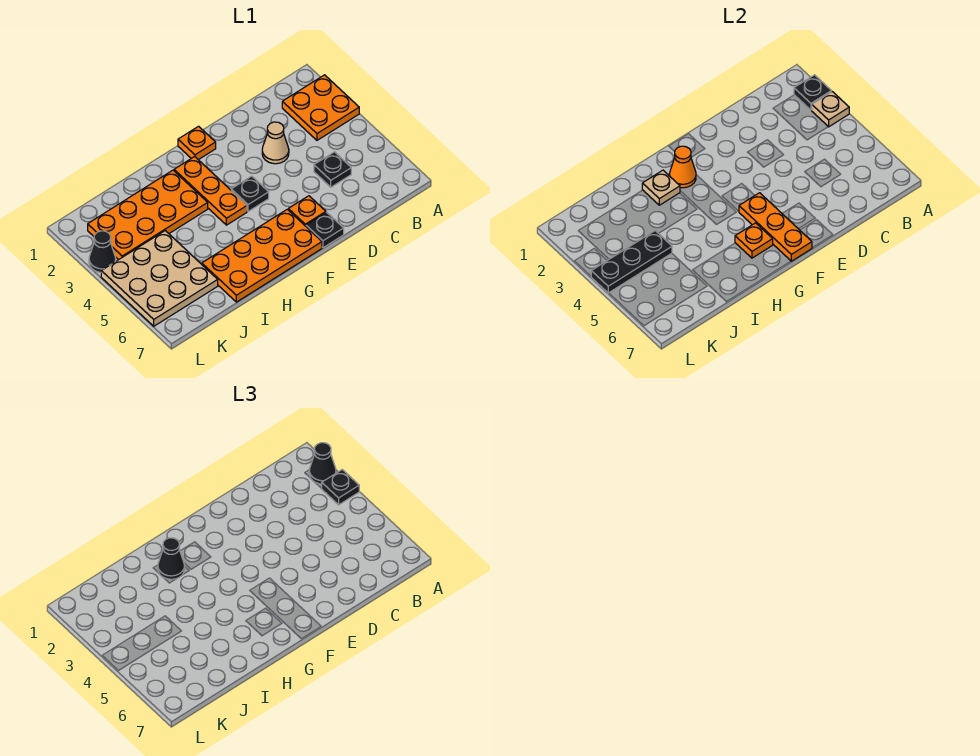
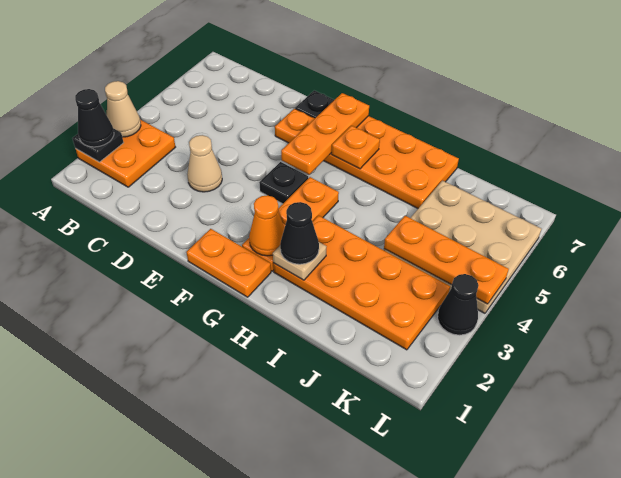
tan 1x1 plate [812,92,849,127] -> tan 1x1 cone [105,81,141,137]
black 1x1 plate [321,470,359,505] -> none
black 1x1 plate [314,152,351,187] -> none
orange 1x1 plate [178,126,216,160] -> orange 1x2 plate [186,229,271,297]
black 1x3 plate [591,231,672,293] -> orange 1x3 plate [384,216,509,304]

